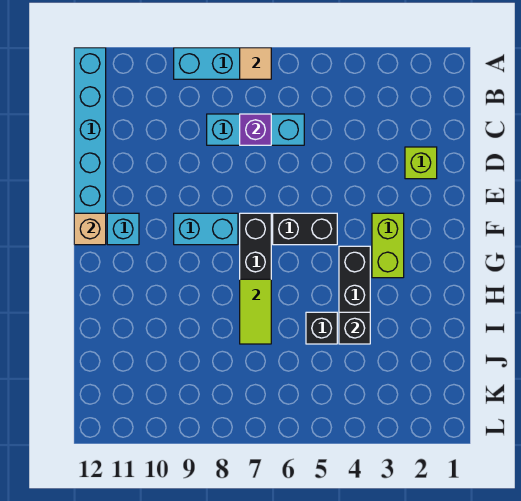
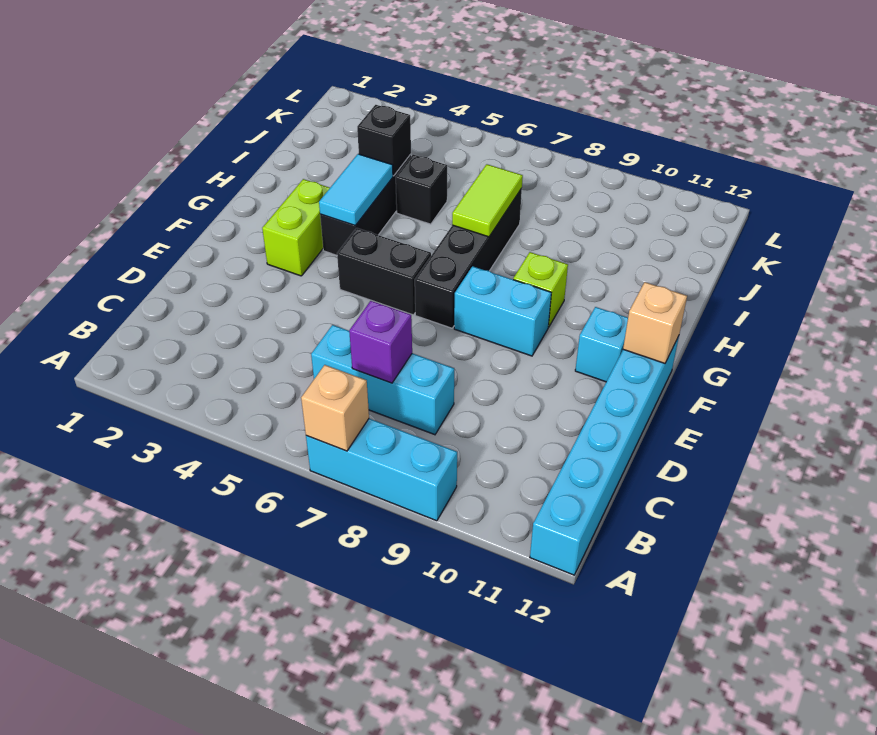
tan 1x1 tile [240,48,271,79] -> tan 1x1 brick [301,365,369,451]
lime 1x1 brick [405,147,437,179] -> lime 1x1 brick moved to [513,252,568,327]
none -> cyan 1x2 tile [319,154,393,226]

